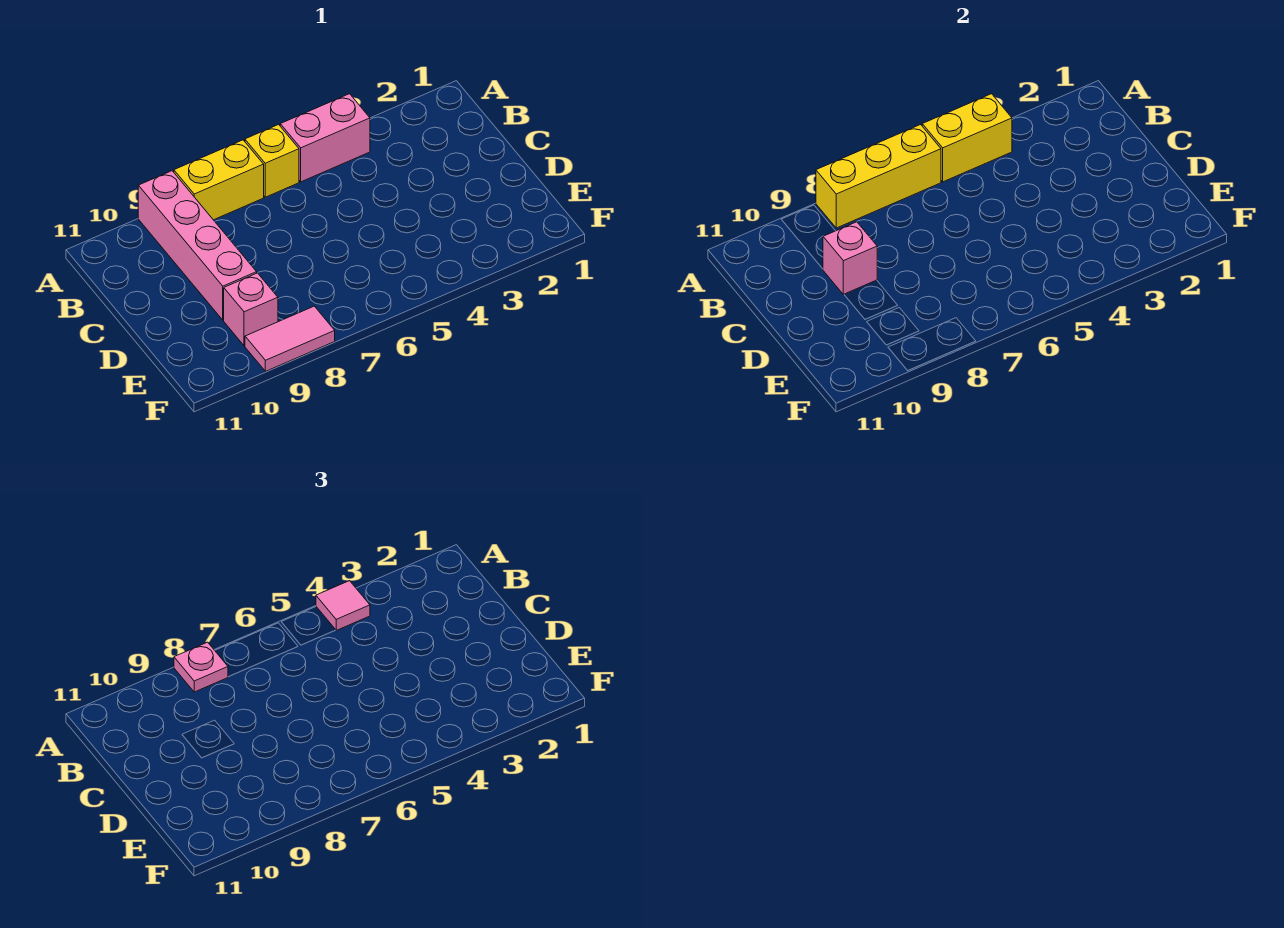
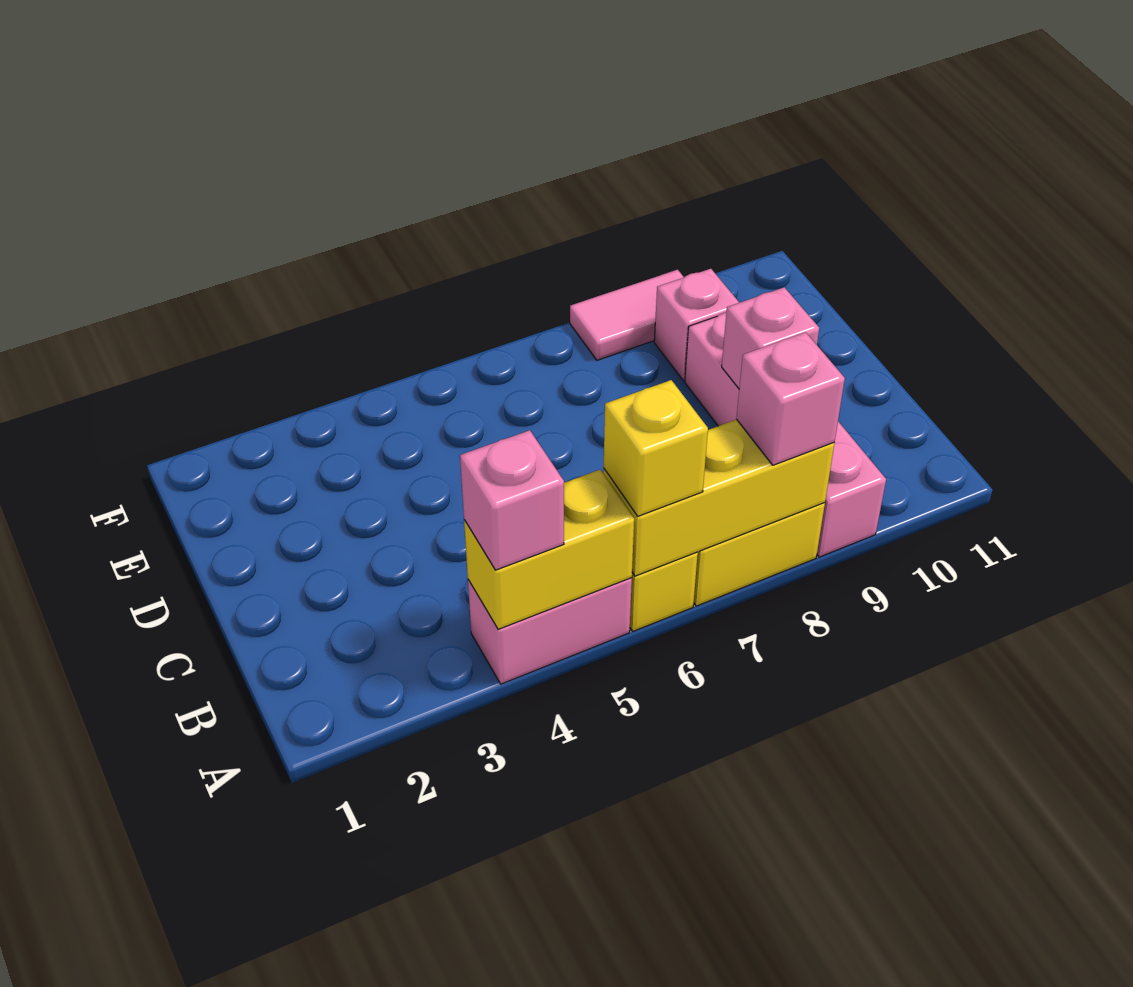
pink 1x1 tile [316,581,370,630] -> pink 1x1 brick [460,430,564,570]
none -> yellow 1x1 brick [604,380,708,516]
pink 1x1 plate [174,642,228,692] -> pink 1x1 brick [736,332,845,465]

